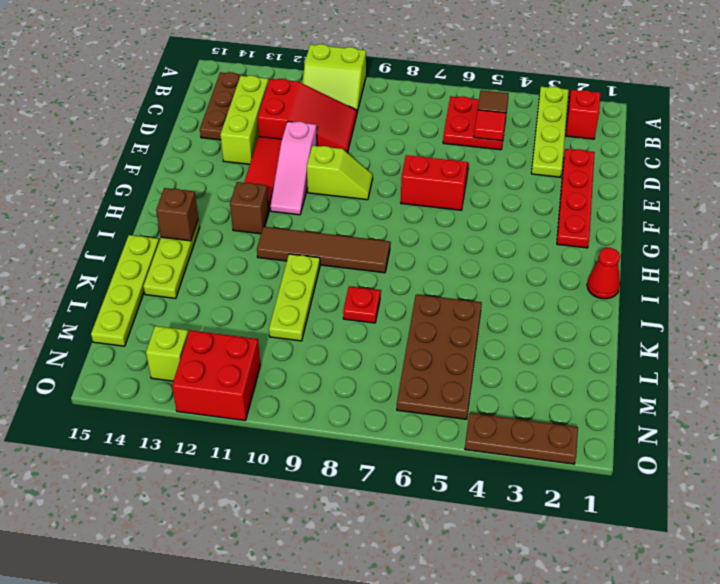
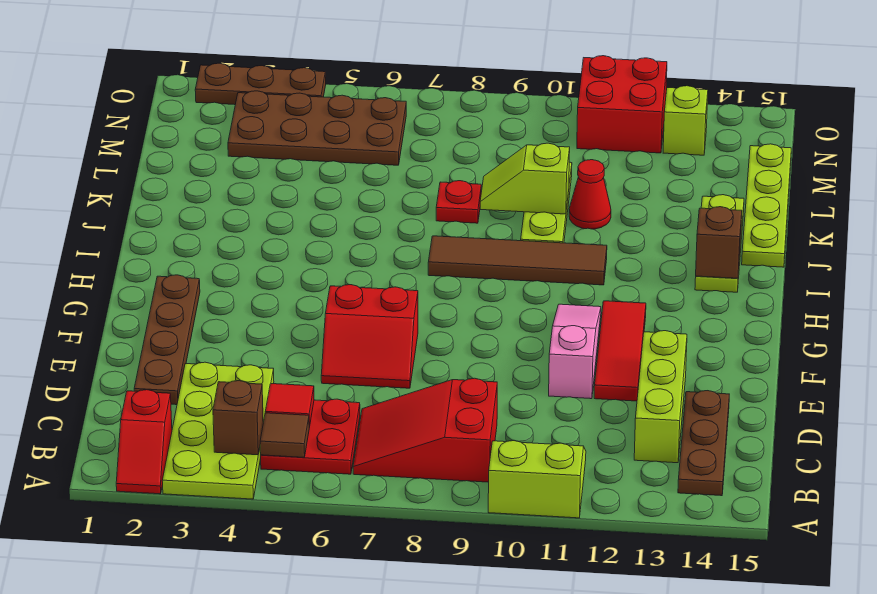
lime 1x4 plate [531,86,569,177] -> lime 2x4 plate [162,362,274,499]
red 2x3 slope [257,79,357,153] -> red 2x3 slope moved to [353,378,497,482]
red 1x4 plate [557,149,595,248] -> brown 1x4 plate [134,275,200,405]
lime 1x2 slope [307,145,373,200] -> lime 1x2 slope moved to [480,143,570,214]
brown 1x1 brick [230,182,269,234] -> brown 1x1 brick moved to [213,381,263,455]
red 1x1 cone [587,248,620,299] -> red 1x1 cone moved to [569,160,611,229]
brown 2x4 plate [397,295,482,419] -> brown 2x4 plate turned to [228,91,406,165]

